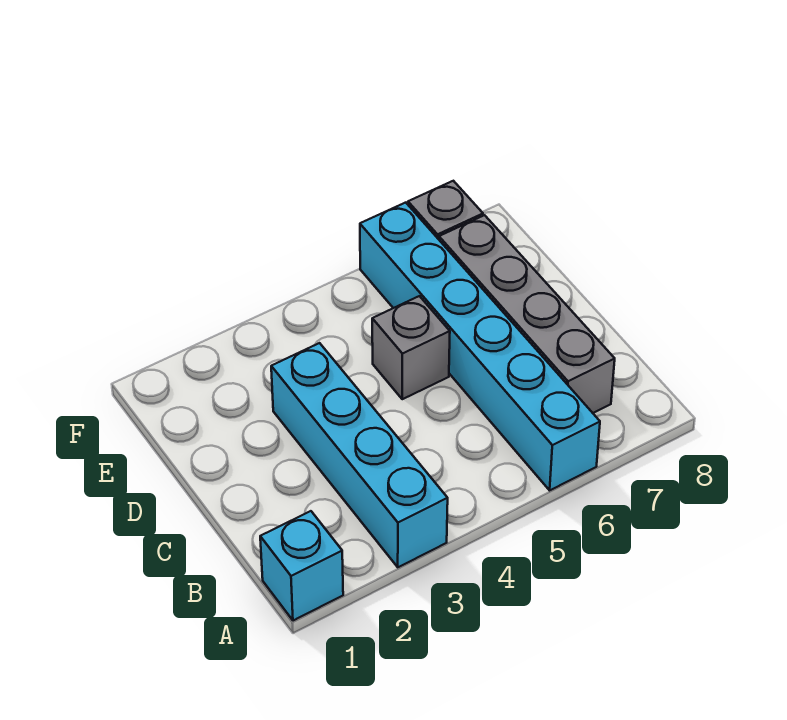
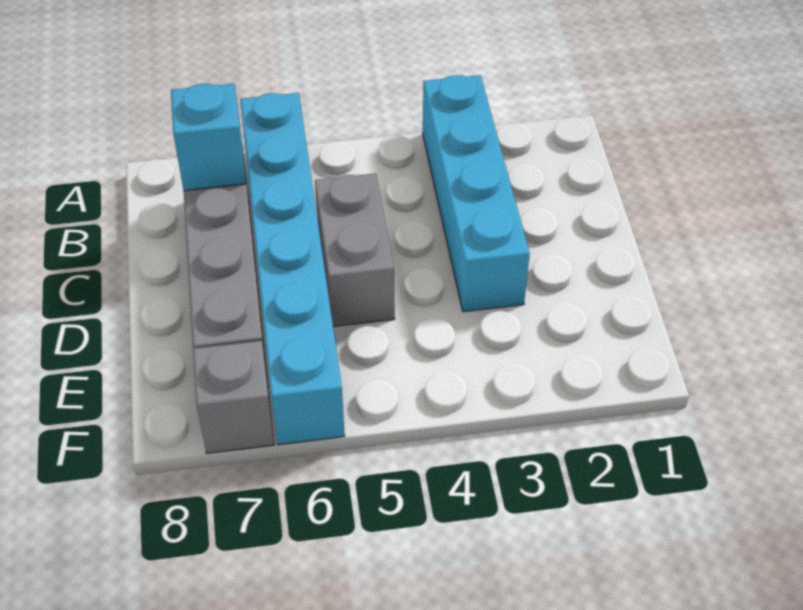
cyan 1x1 brick [260,511,343,621] -> cyan 1x1 brick moved to [171,84,246,190]
grey 1x1 brick [372,296,450,399] -> grey 1x2 brick [315,173,395,327]

